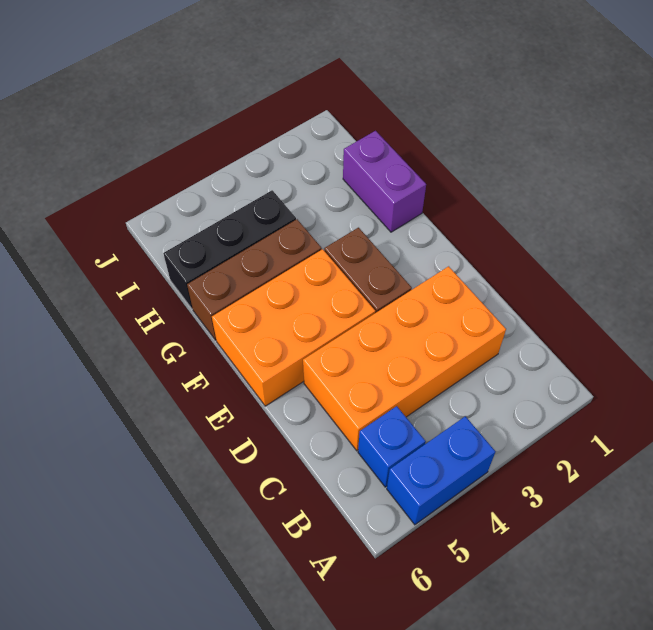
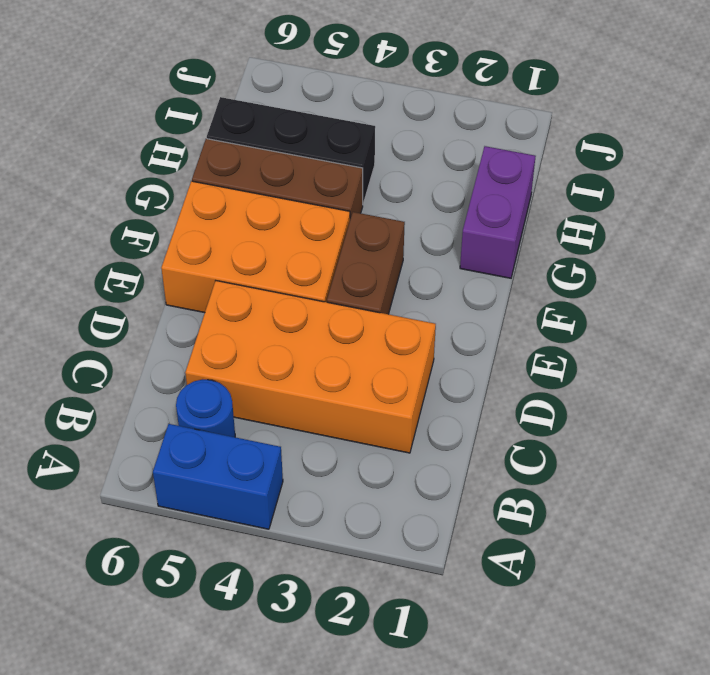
blue 1x1 brick [358,406,426,487] -> blue 1x1 round brick [176,380,235,437]

